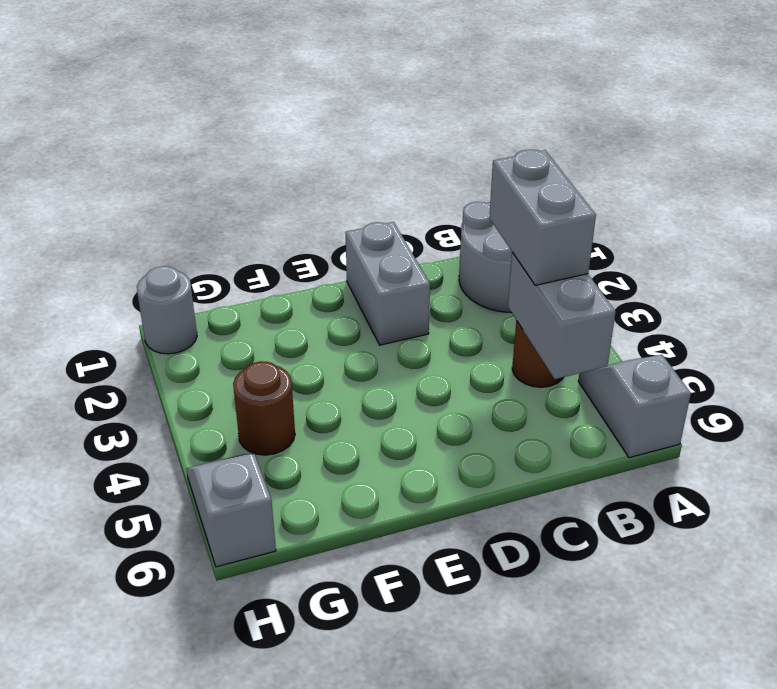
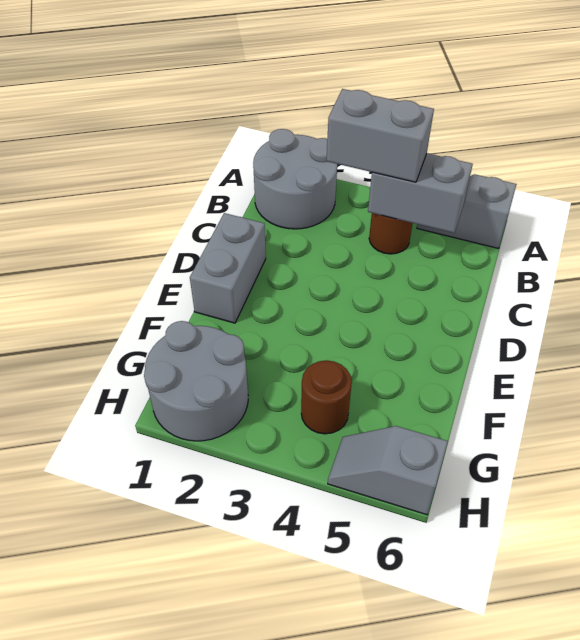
grey 1x2 brick [345,222,430,345] -> grey 1x2 brick turned to [190,213,266,323]
grey 1x1 round brick [137,266,197,354] -> grey 2x2 round brick [144,321,248,441]

